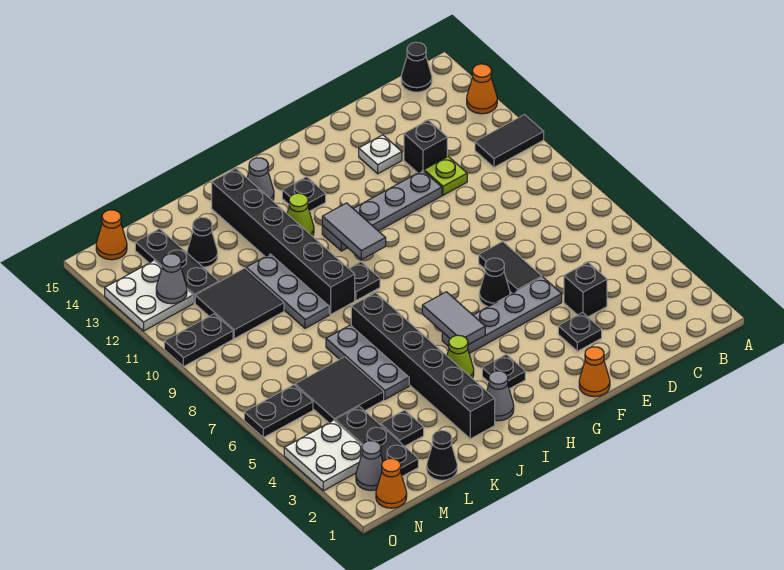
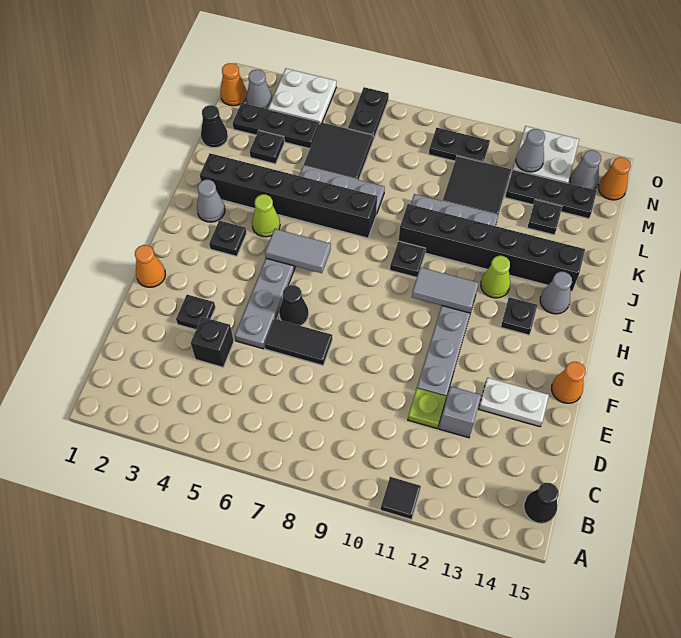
black 1x2 tile [475,115,544,167] -> black 1x1 tile [381,477,421,519]
orange 1x1 cone [467,64,497,114] -> orange 1x1 cone moved to [551,362,586,403]
black 1x1 brick [404,120,447,173] -> grey 1x1 brick [439,387,481,438]
white 1x1 plate [359,135,402,174] -> white 1x2 plate [479,378,549,427]
black 1x1 cone [187,217,218,267] -> black 1x1 plate [527,200,562,235]
black 1x2 plate [164,314,233,367] -> black 1x2 plate turned to [429,128,490,162]
none -> grey 1x1 cone [570,150,601,190]

